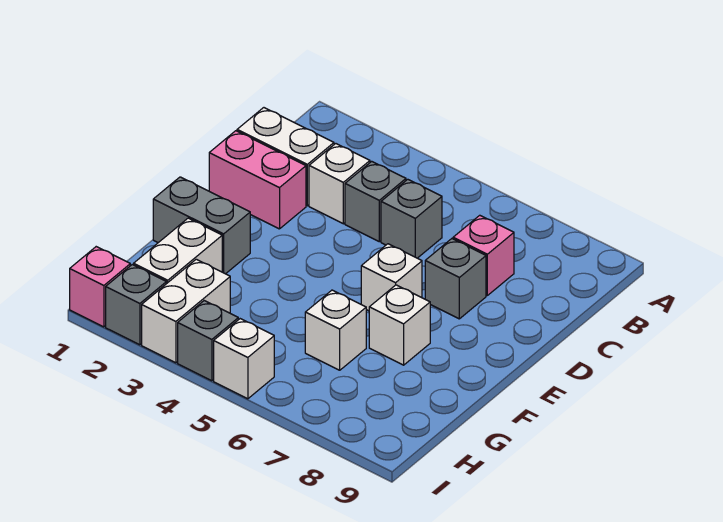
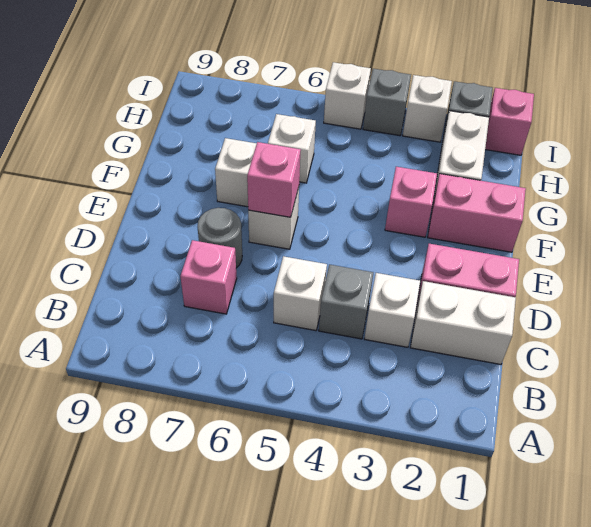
grey 1x1 brick [381,179,442,258] -> white 1x1 brick [274,256,327,331]
grey 1x1 brick [425,239,486,319] -> grey 1x1 round brick [197,208,242,268]
none -> pink 1x1 brick [247,142,300,217]
grey 1x2 brick [153,177,250,274] -> pink 1x2 brick [428,174,526,252]
none -> pink 1x1 brick [385,167,437,237]
white 1x2 brick [142,259,230,363] -> white 1x1 brick [403,75,452,142]

